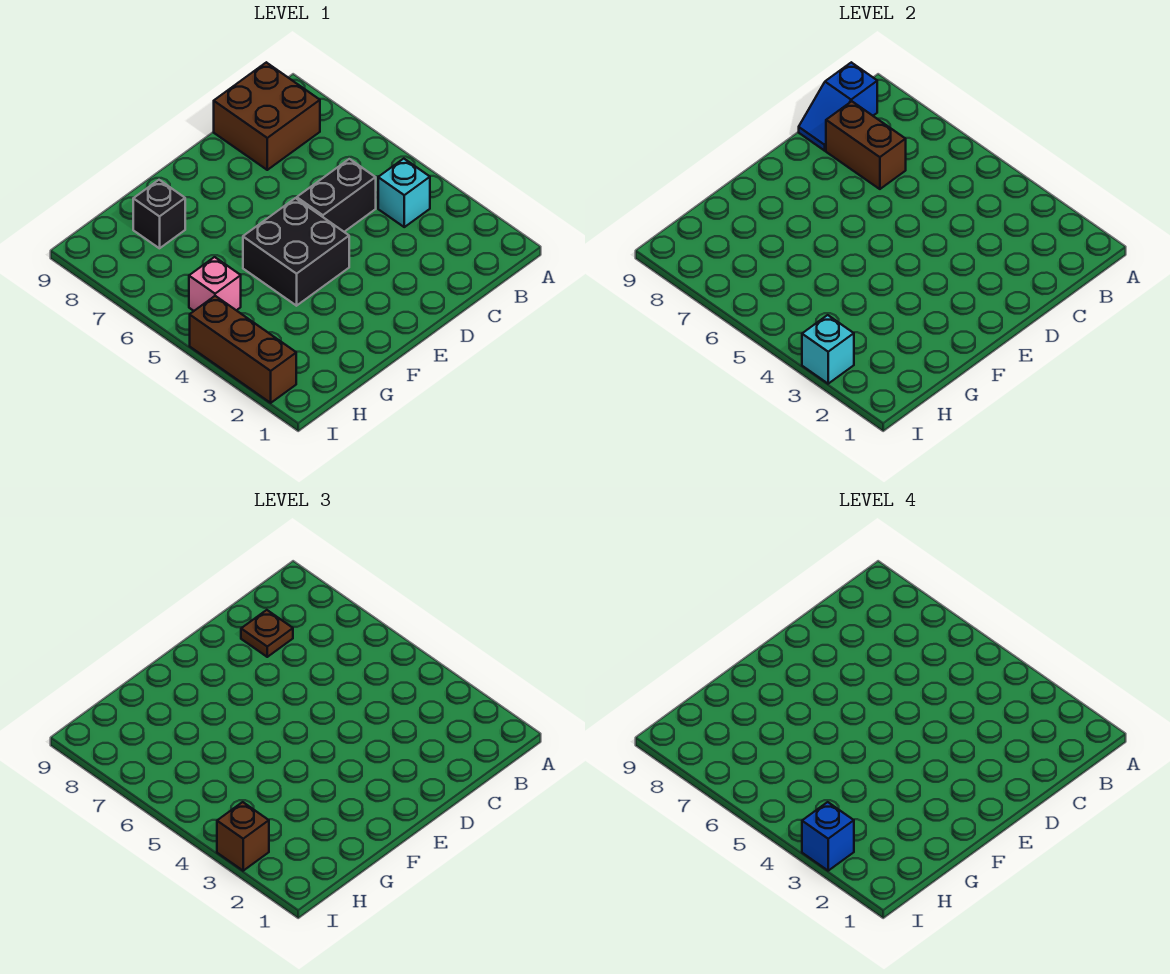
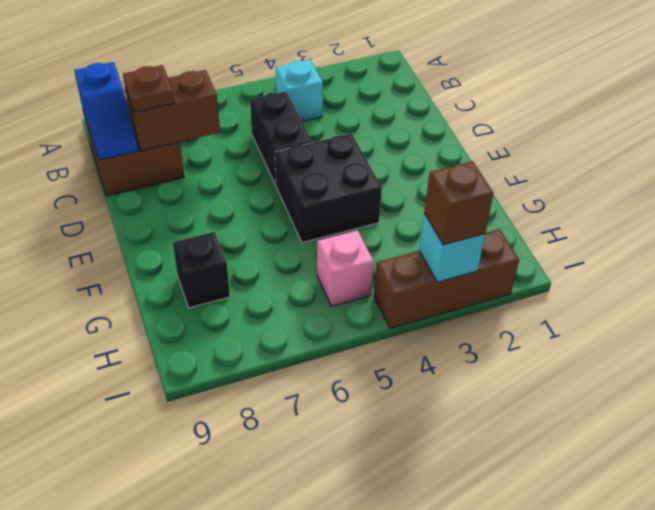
blue 1x1 brick [802,802,854,871] -> none

